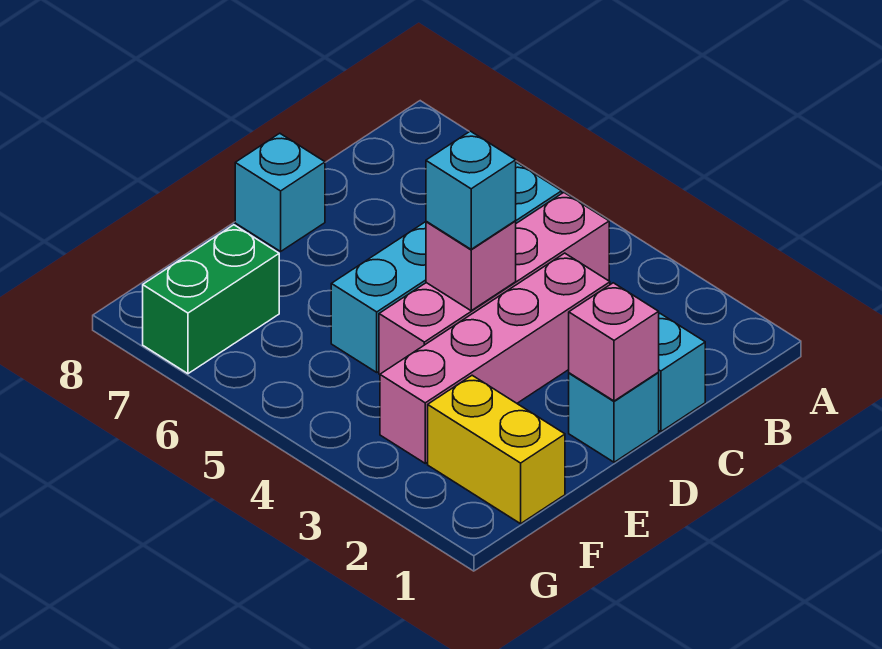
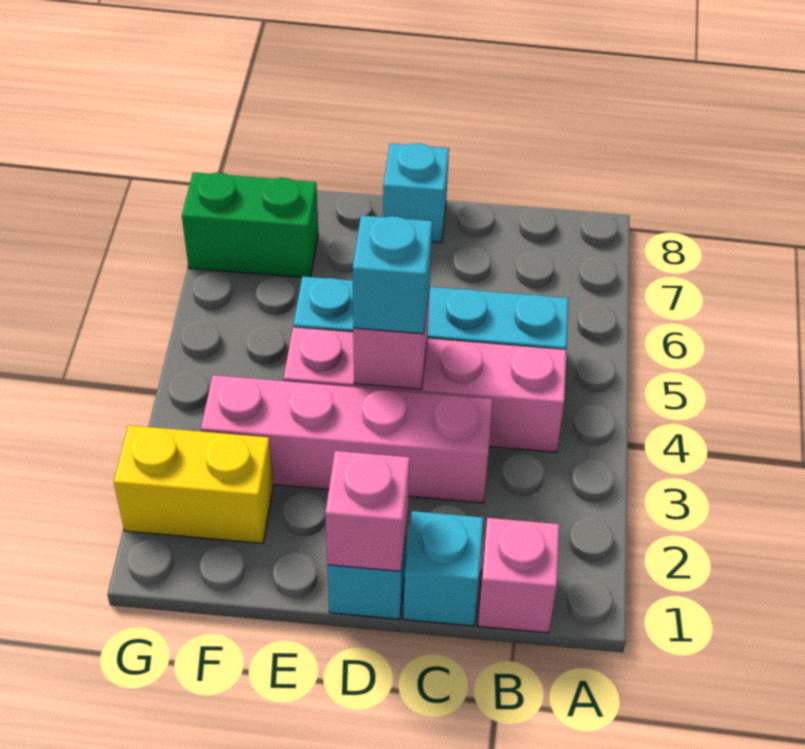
none -> pink 1x1 brick [478,518,559,633]
yellow 1x2 brick [428,375,565,524] -> yellow 1x2 brick turned to [114,425,273,543]

